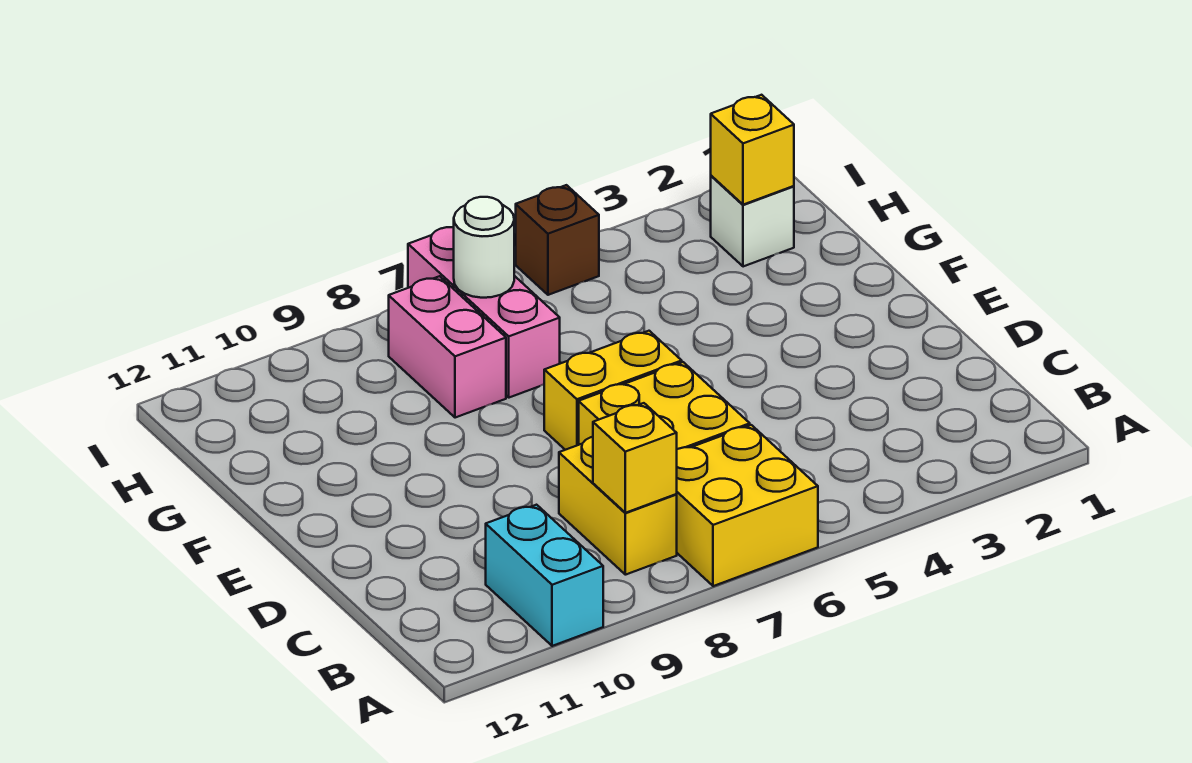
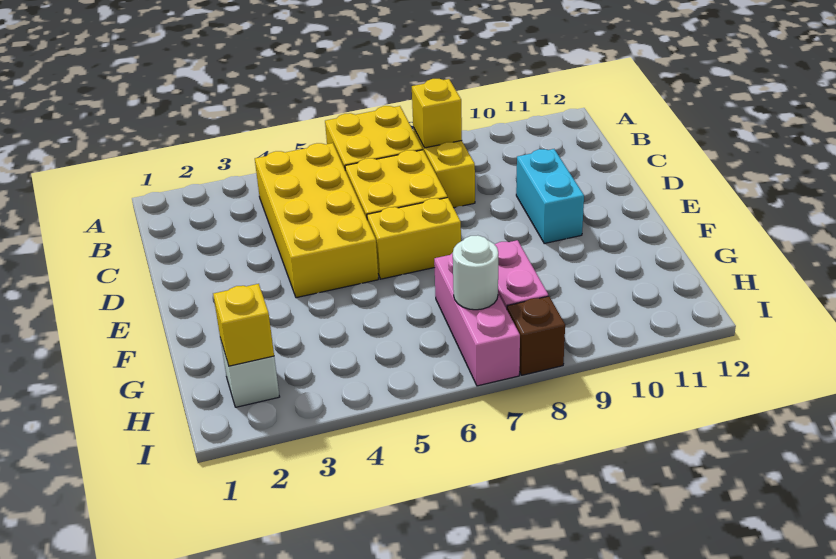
cyan 1x2 brick [486,505,603,646] -> cyan 1x2 brick moved to [516,149,584,243]
none -> yellow 2x4 brick [255,143,378,298]
brown 1x1 brick [516,185,599,295] -> brown 1x1 brick moved to [507,296,565,375]

